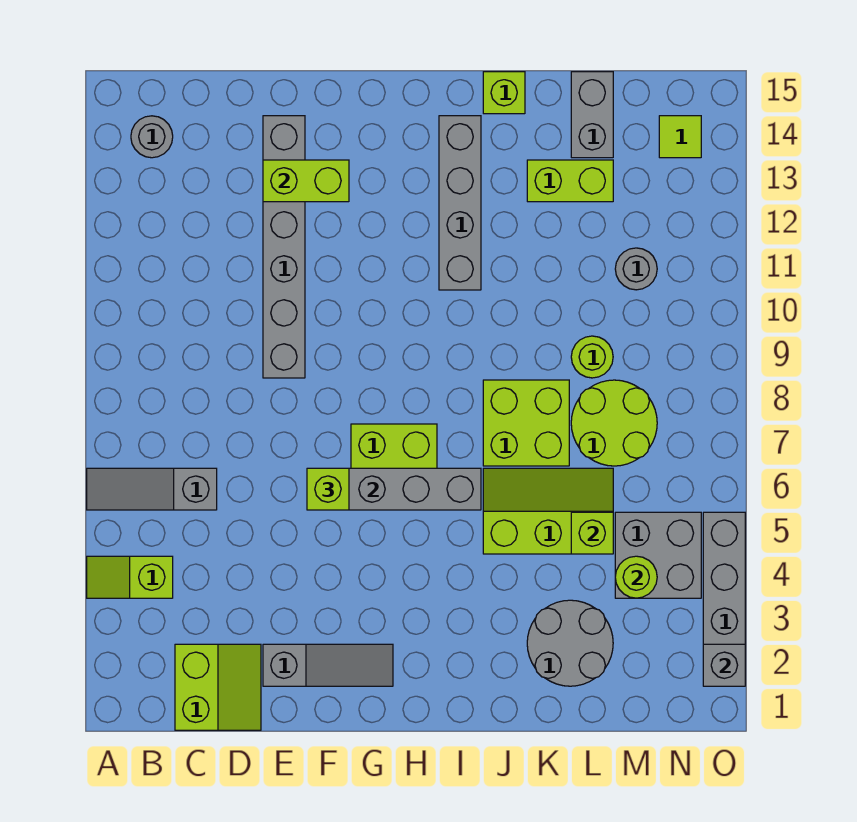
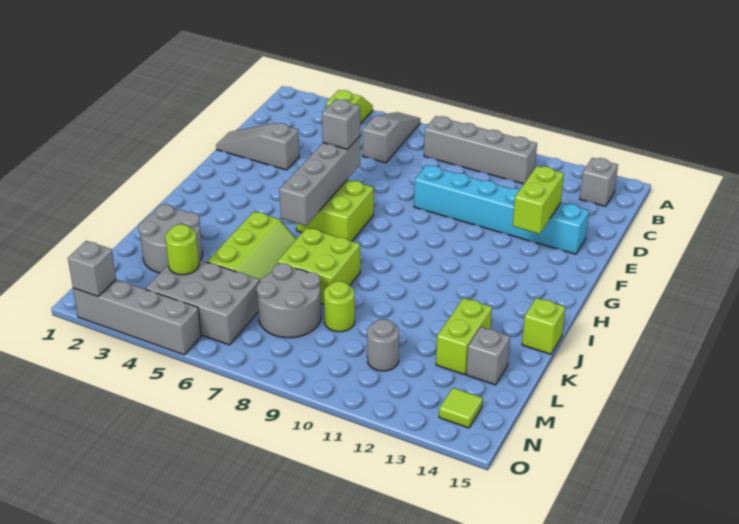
grey 1x1 round brick [131,116,173,158] -> grey 1x1 brick [580,158,618,206]
lime 2x2 slope [175,644,261,730] -> none
grey 1x3 slope [263,644,393,686] -> grey 1x3 slope turned to [216,123,299,170]
grey 1x6 brick [263,116,305,378] -> cyan 1x6 brick [414,165,589,254]
lime 1x1 brick [307,468,349,510] -> grey 1x1 brick [322,99,360,149]
grey 1x4 brick [439,116,481,290] -> grey 1x4 brick moved to [424,116,537,184]
lime 1x1 brick [571,512,613,554] -> none
lime 2x2 round brick [571,380,657,466] -> grey 2x2 round brick [257,263,321,338]
grey 1x2 brick [571,72,613,158] -> grey 1x1 brick [466,327,510,385]
grey 2x2 brick [615,512,701,598] -> grey 2x3 brick [145,260,260,345]

